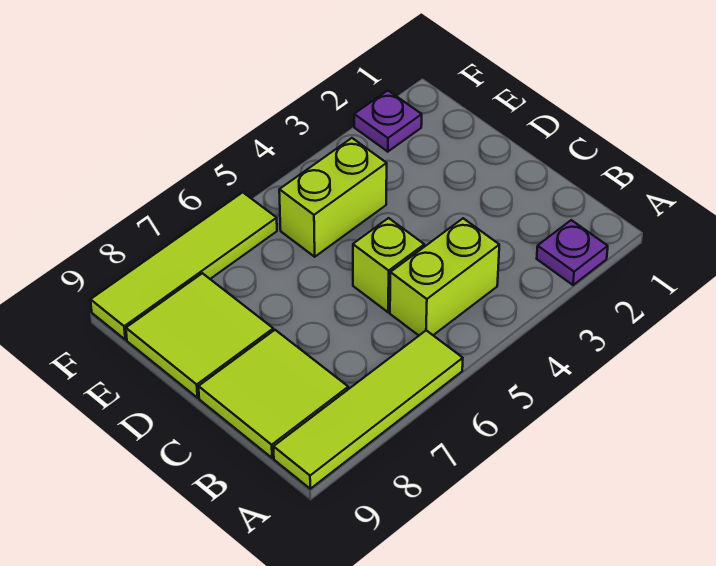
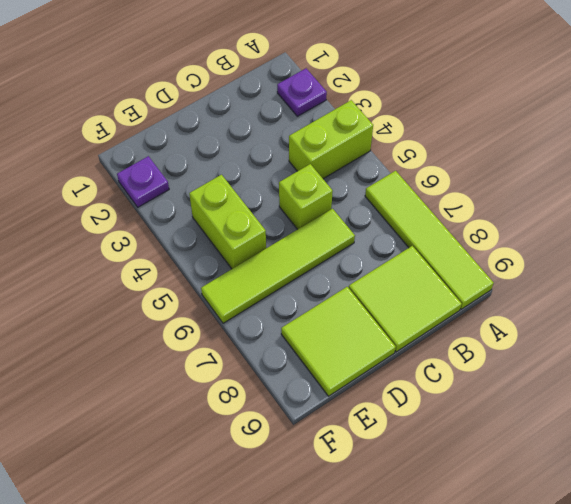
lime 1x2 brick [390,218,499,335] -> lime 1x2 brick turned to [289,100,373,179]
lime 1x4 tile [91,192,277,340] -> lime 1x4 tile turned to [201,209,355,323]

